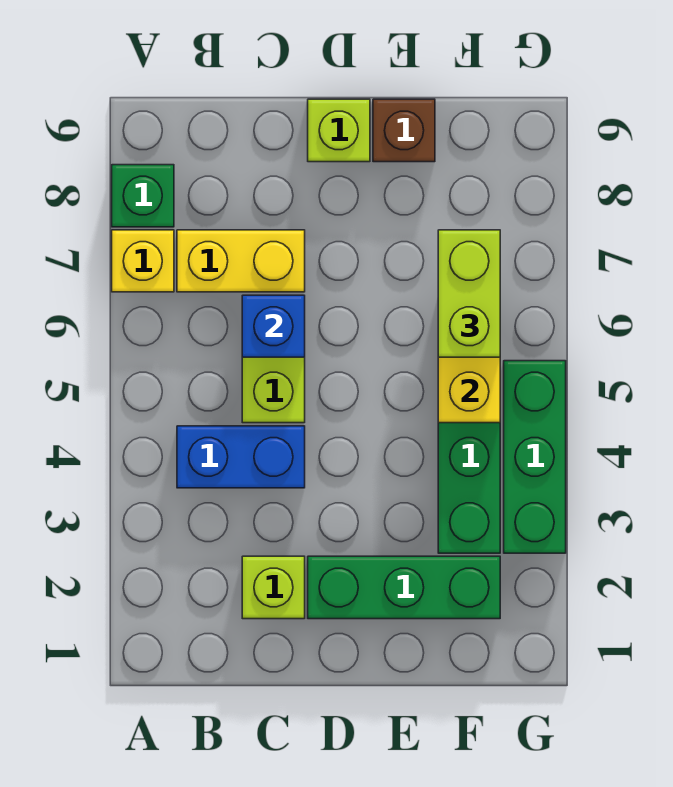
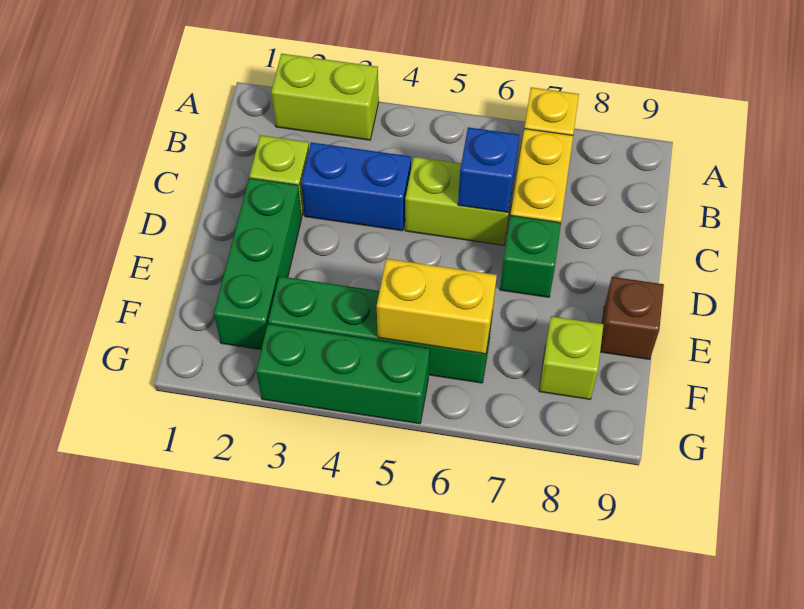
green 1x1 brick [112,165,174,227] -> green 1x1 brick moved to [500,215,561,297]
blue 1x2 brick [177,426,305,488] -> blue 1x2 brick turned to [301,142,411,231]
lime 1x1 brick [308,99,370,162] -> lime 1x1 brick moved to [539,316,604,399]
lime 1x2 brick [438,230,500,357] -> lime 1x2 brick moved to [271,54,379,140]

